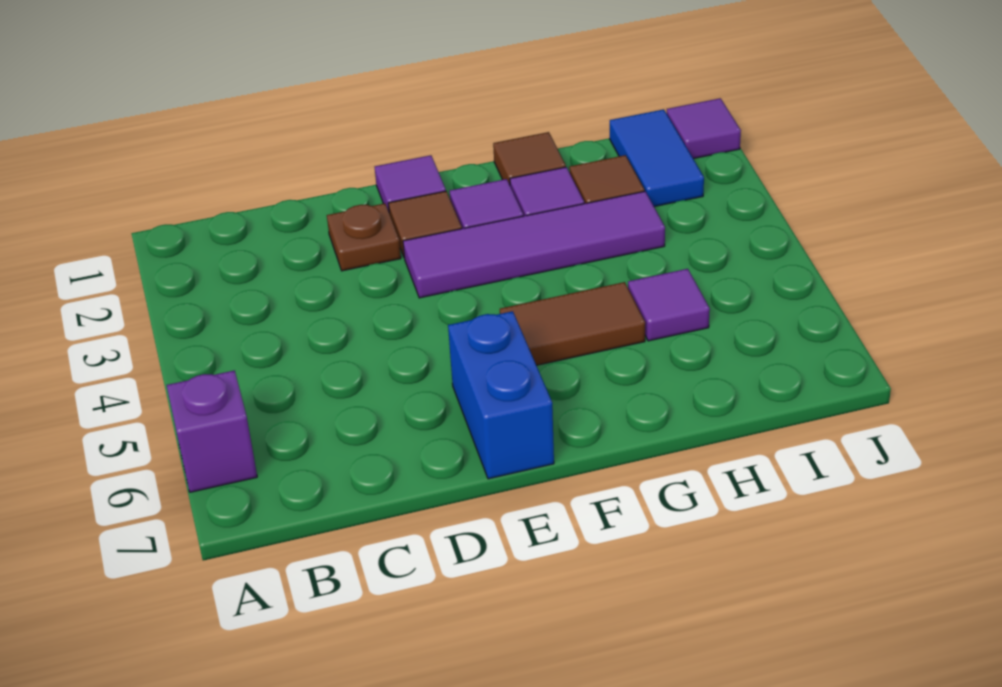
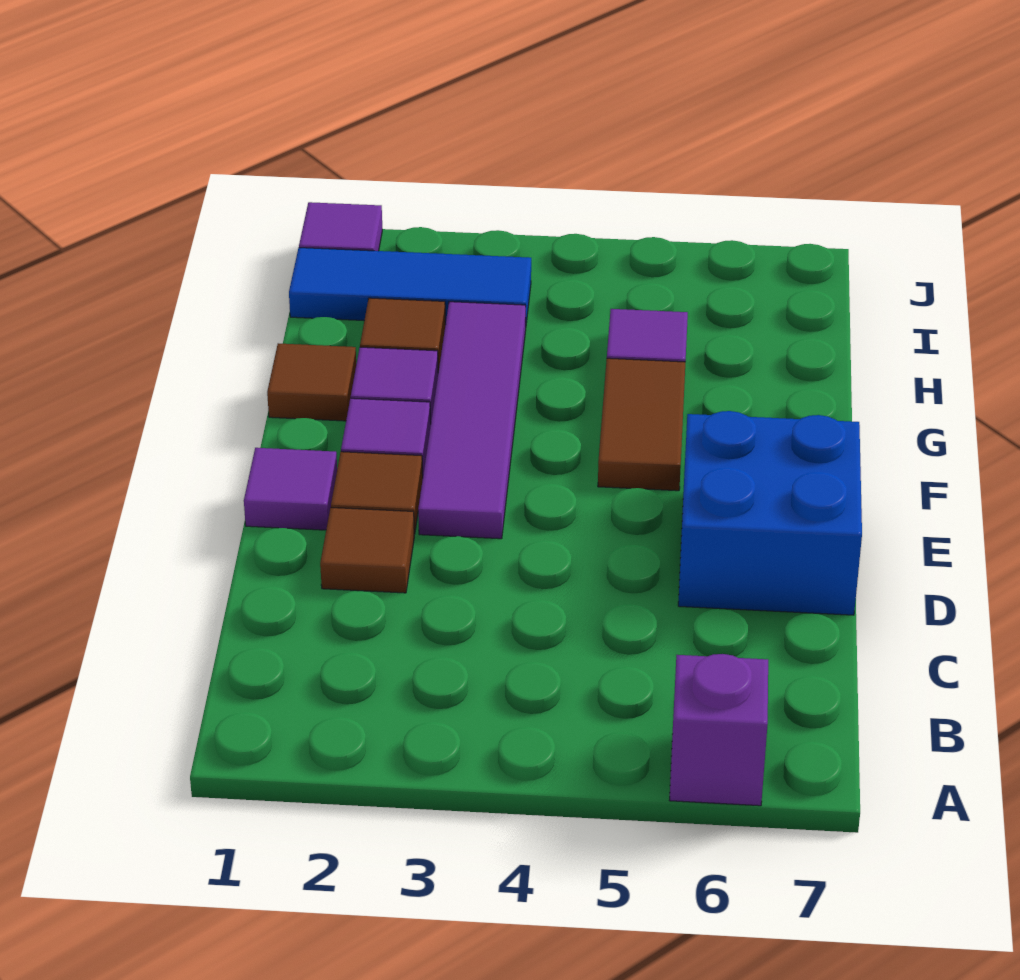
brown 1x1 plate [327,203,401,271] -> brown 1x1 tile [320,508,414,593]
blue 1x2 brick [448,311,554,479] -> blue 2x2 brick [678,411,862,615]
blue 1x2 tile [610,109,704,207] -> blue 1x3 tile [289,248,531,324]

